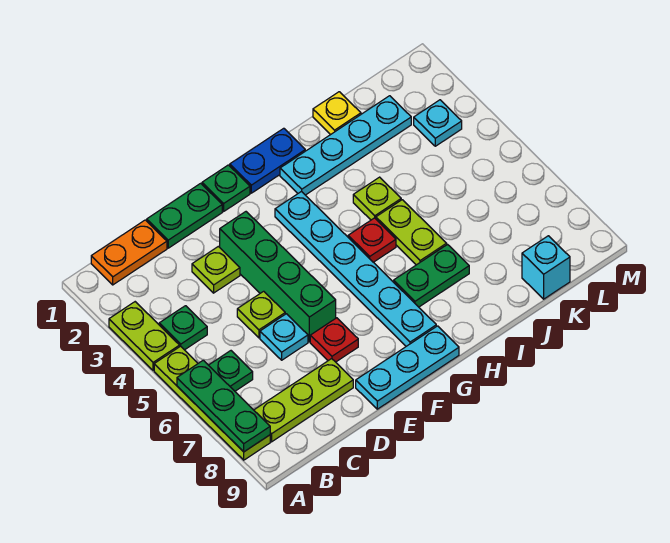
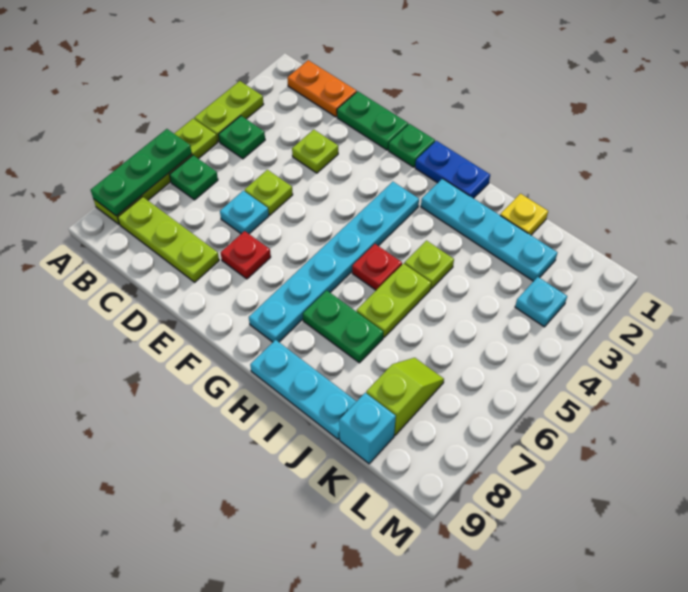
green 1x4 brick [220,212,336,342] -> none
cyan 1x3 plate [356,326,459,409] -> cyan 1x3 plate moved to [250,340,357,439]
none -> lime 1x2 slope [366,358,444,435]

